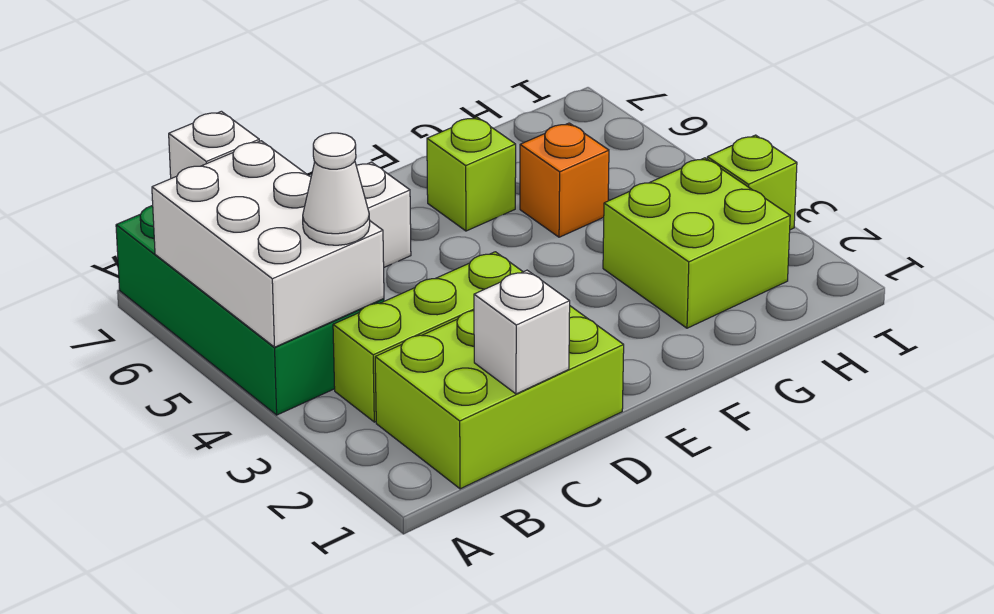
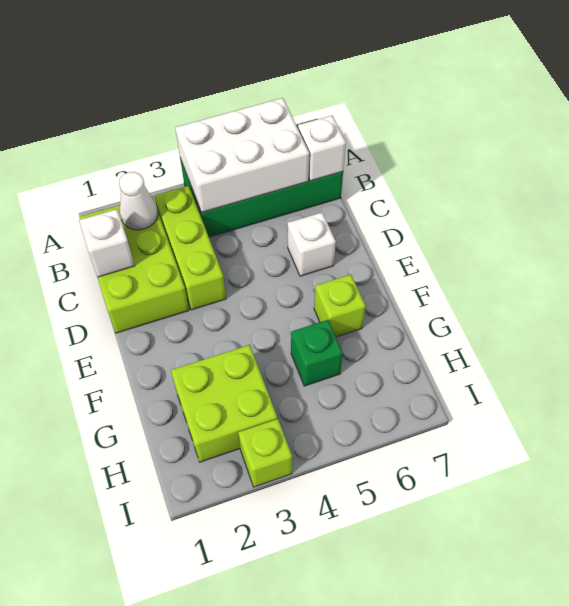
white 1x1 cone [303,133,370,245] -> white 1x1 cone moved to [119,172,158,230]
orange 1x1 brick [520,123,609,237] -> green 1x1 brick [291,320,343,386]

